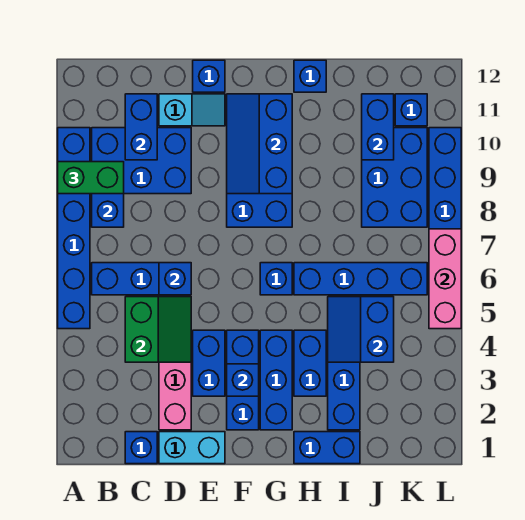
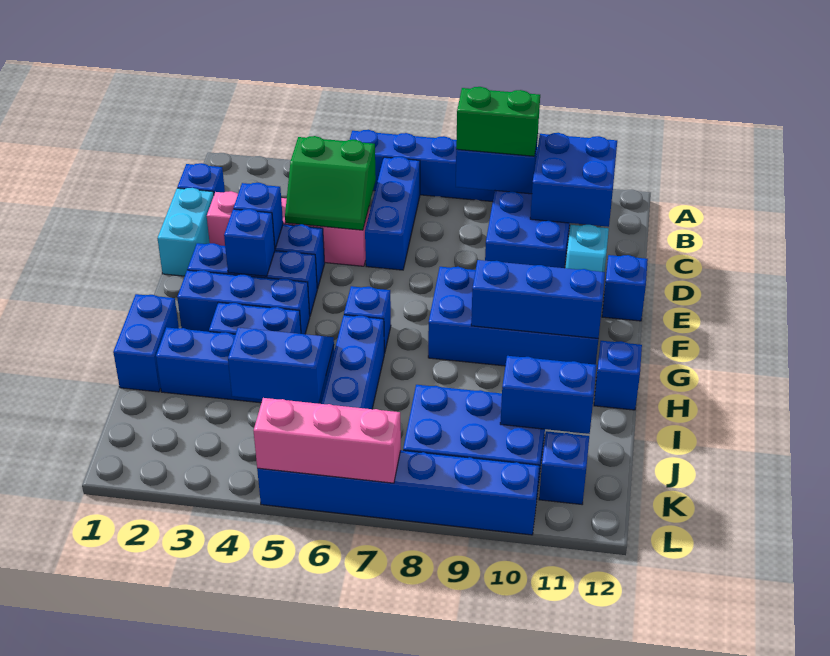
green 1x2 brick [58,162,124,194] -> green 1x2 brick turned to [456,87,540,156]
blue 1x2 brick [125,94,157,160] -> blue 2x2 brick [530,133,617,227]
blue 1x1 brick [159,263,191,295] -> blue 1x1 brick moved to [233,183,283,248]

